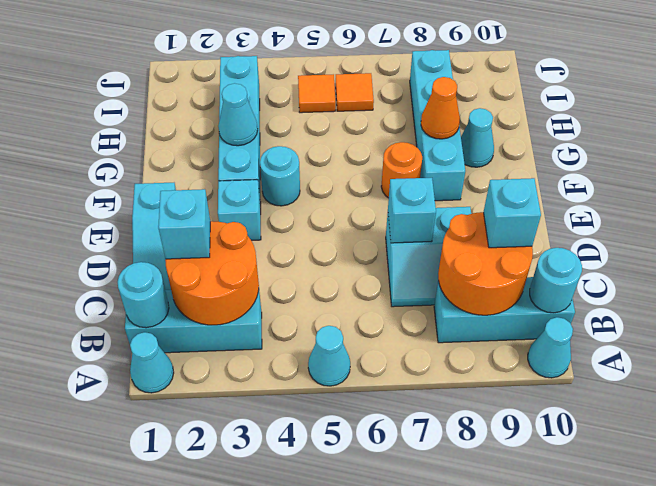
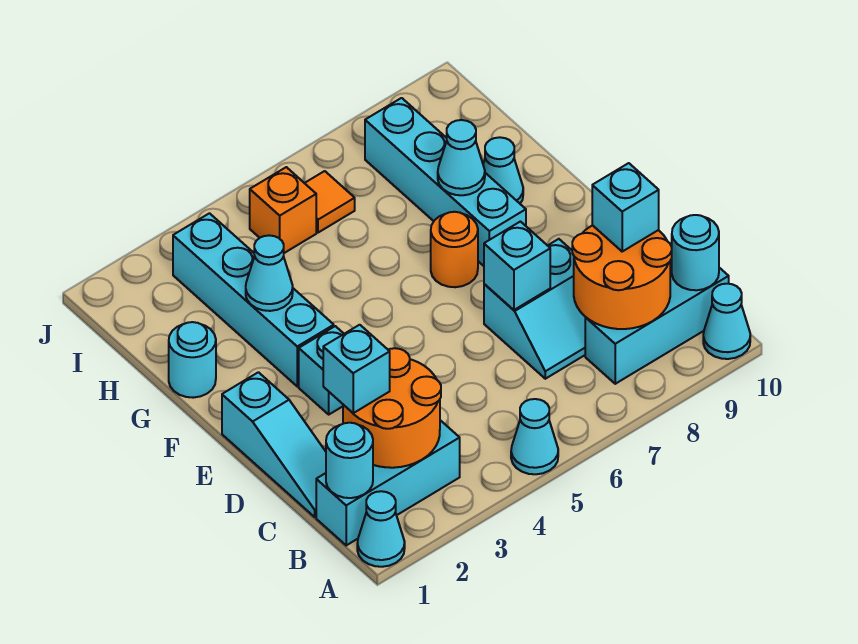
cyan 1x1 round brick [260,146,300,206] -> cyan 1x1 round brick moved to [169,322,216,398]
orange 1x1 cone [421,77,460,139] -> cyan 1x1 cone [438,120,485,195]
orange 1x1 tile [298,74,335,113] -> orange 1x1 brick [250,167,316,253]

